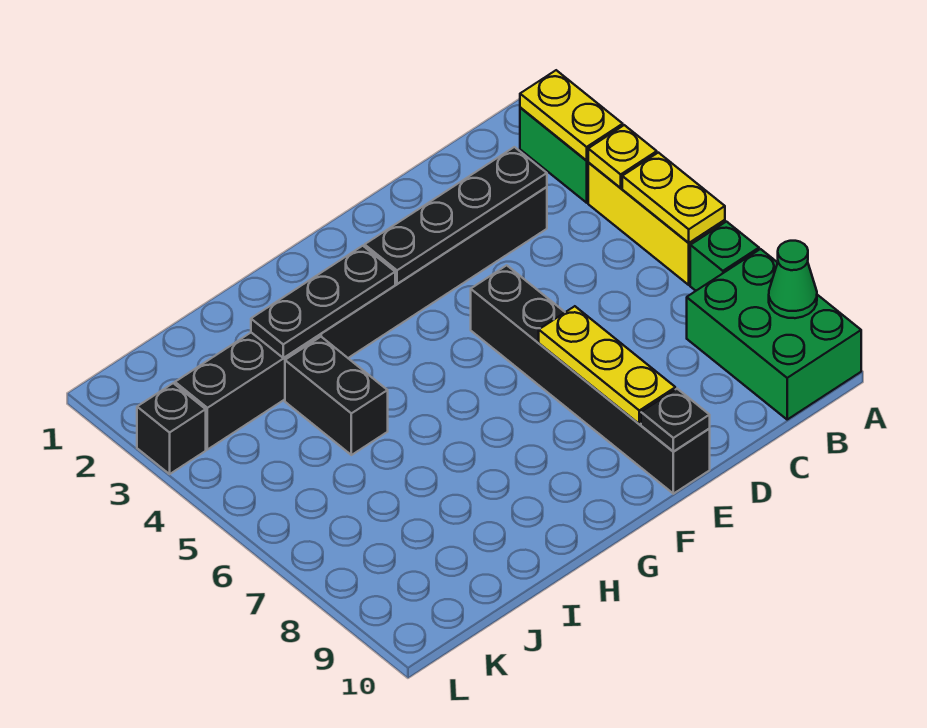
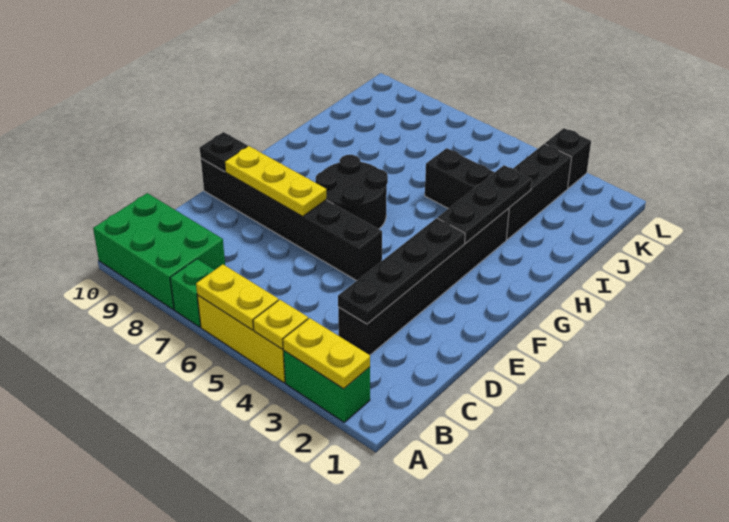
green 1x1 cone [769,241,817,318] -> none
none -> black 2x2 round brick [316,155,388,229]

